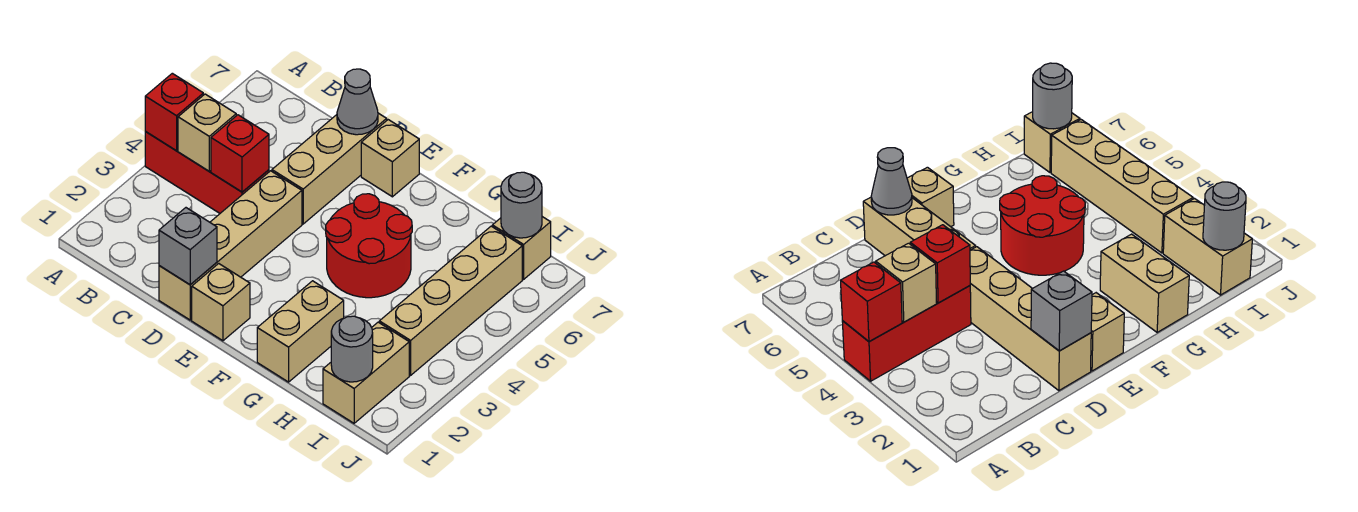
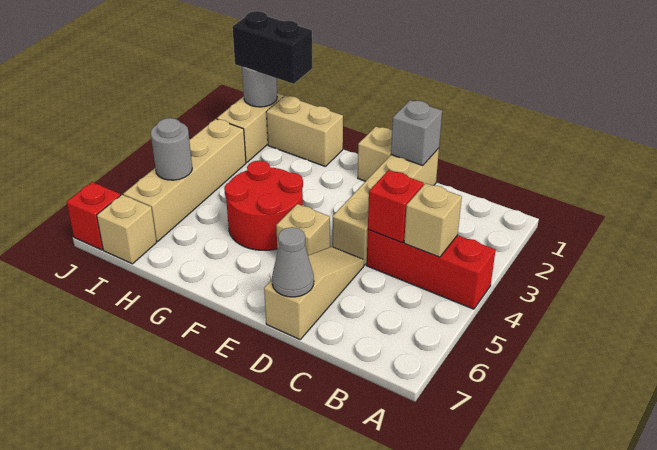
red 1x1 brick [145,73,203,151] -> red 1x1 brick moved to [67,182,121,250]
tan 1x3 brick [272,113,387,224] -> tan 1x3 slope [264,247,364,339]
tan 1x1 brick [361,120,419,197] -> tan 1x1 brick moved to [276,204,330,255]
tan 1x2 brick [257,281,344,382] -> tan 1x2 brick turned to [266,96,343,166]
none -> black 1x2 brick [232,11,313,84]
grey 1x1 round brick [501,172,542,238] -> grey 1x1 round brick moved to [151,118,192,180]

